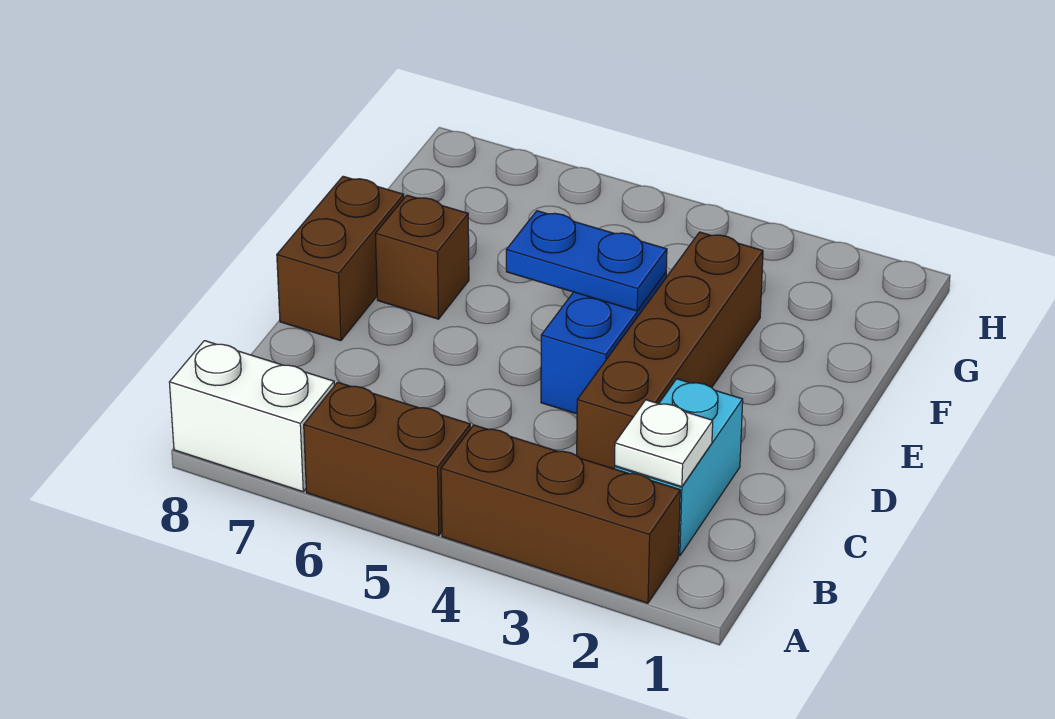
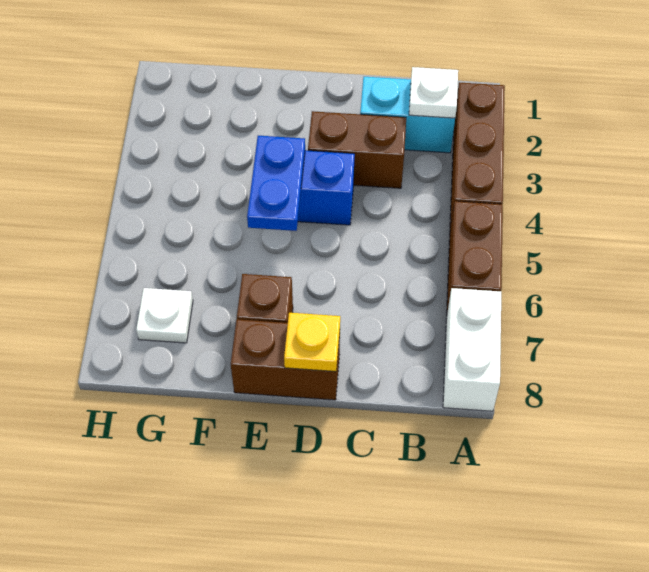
brown 1x4 brick [577,232,763,469] -> brown 1x2 brick [308,111,406,188]
none -> yellow 1x1 plate [284,313,340,372]
none -> white 1x1 plate [136,288,193,343]

